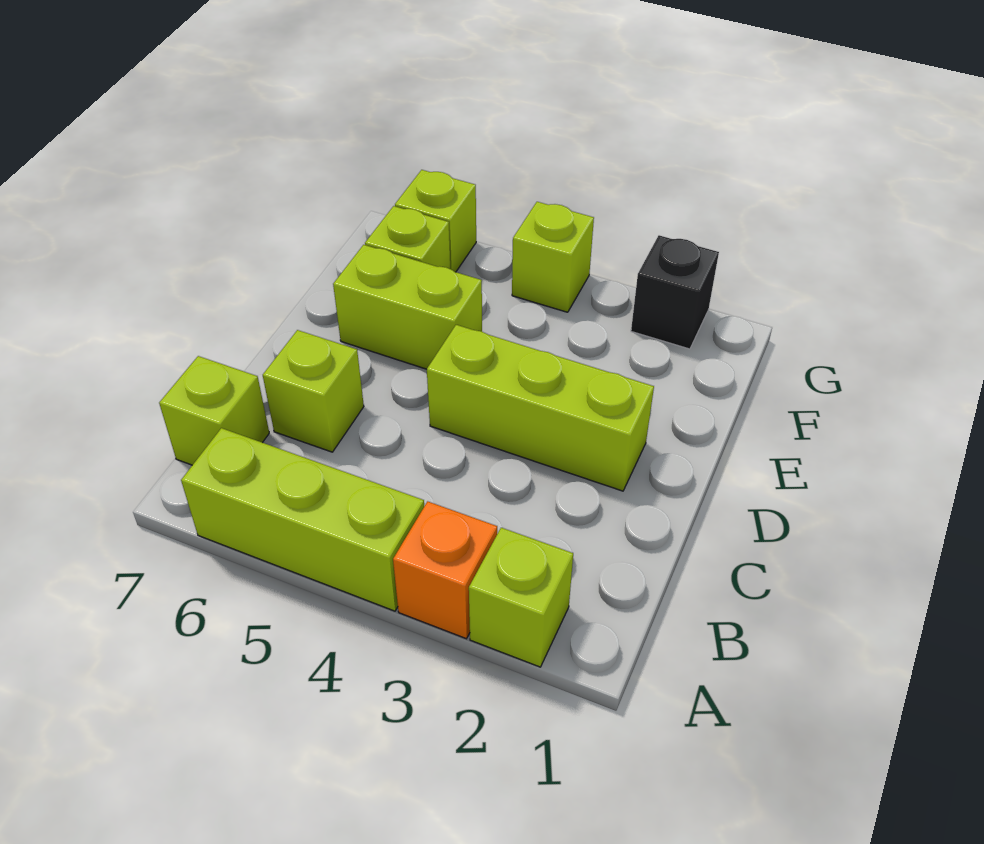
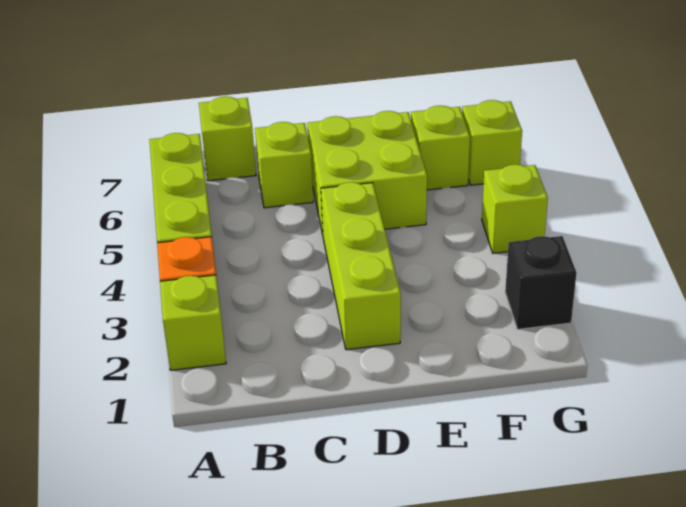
lime 1x2 brick [333,245,482,369] -> lime 2x2 brick [307,111,427,234]

